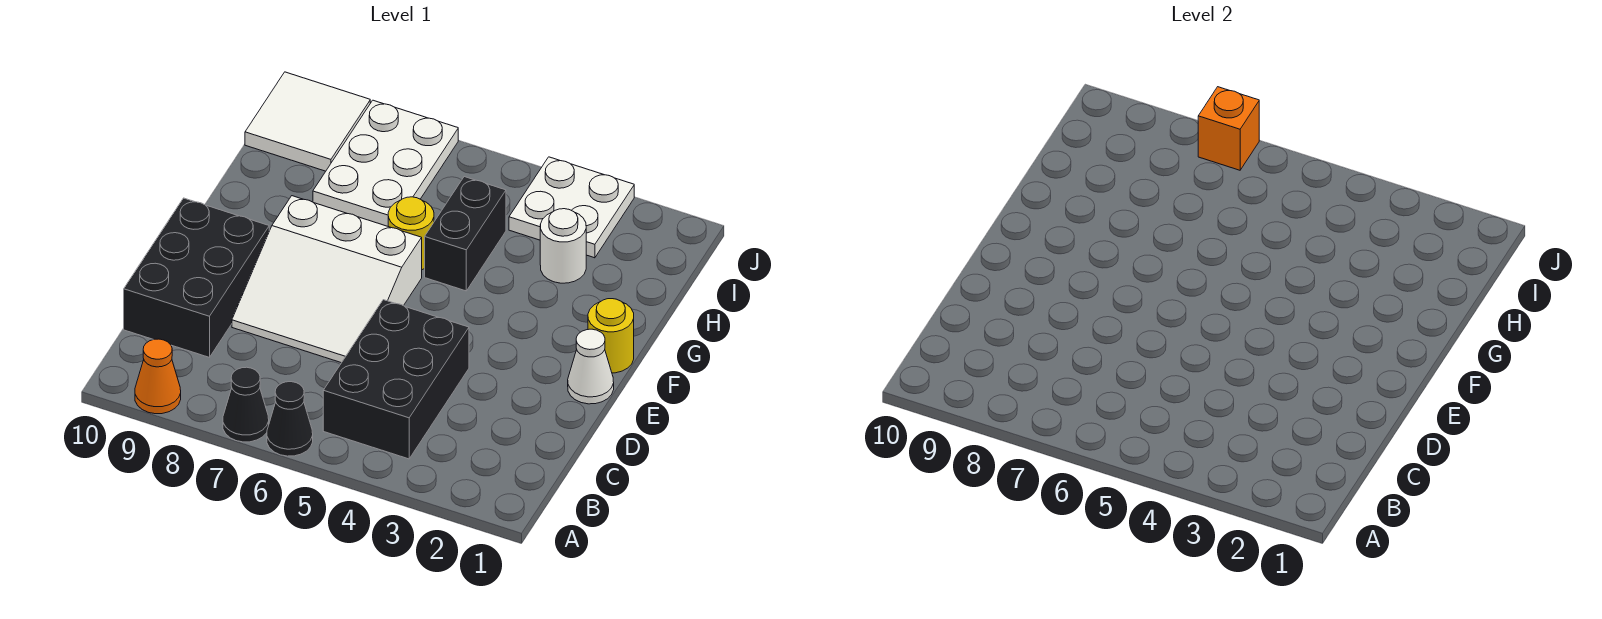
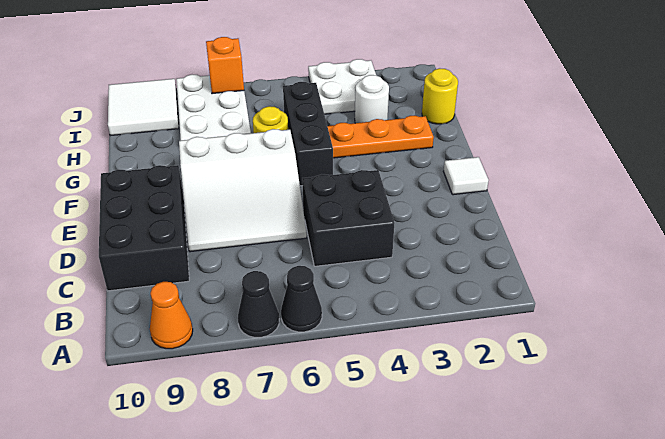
black 2x3 brick [323,300,469,459] -> black 2x2 brick [302,170,394,266]
white 1x1 cone [568,329,614,404] -> white 1x1 tile [443,157,489,195]
yellow 1x1 round brick [588,299,634,373] -> yellow 1x1 round brick moved to [422,68,458,124]
none -> orange 1x3 plate [327,116,434,158]
black 1x2 brick [425,177,506,291] -> black 1x3 brick [283,82,333,186]

